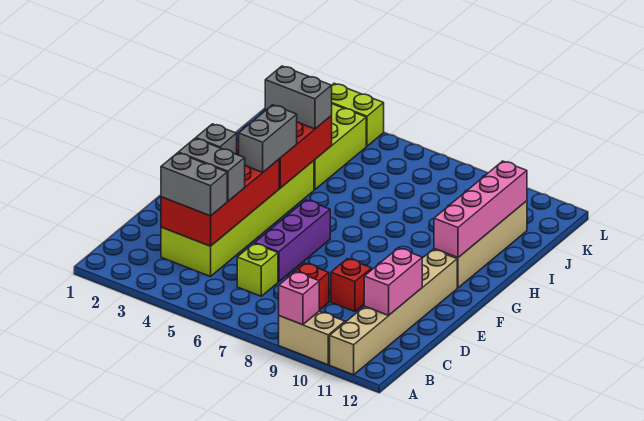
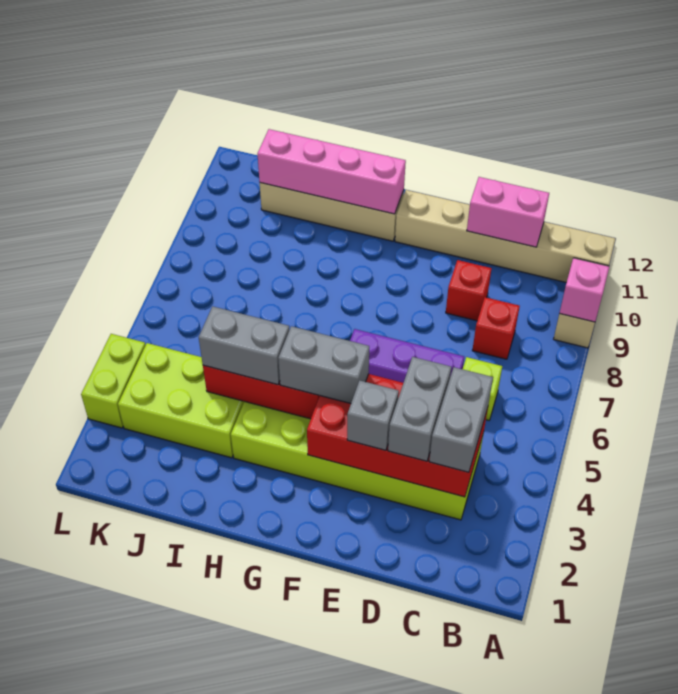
grey 1x2 brick [265,66,332,129] -> grey 1x2 brick turned to [199,306,289,385]

